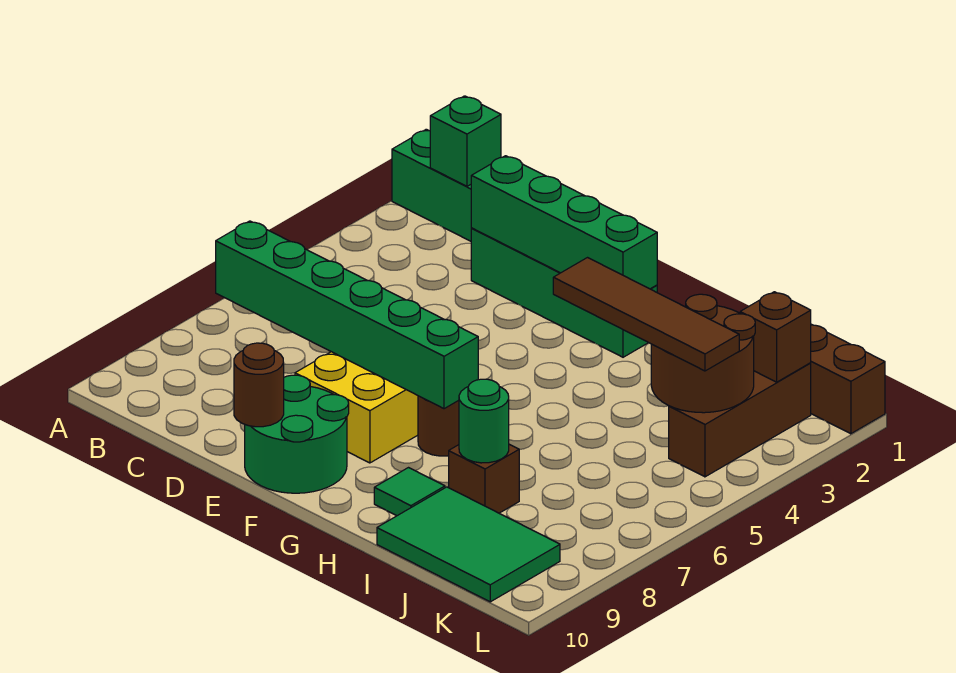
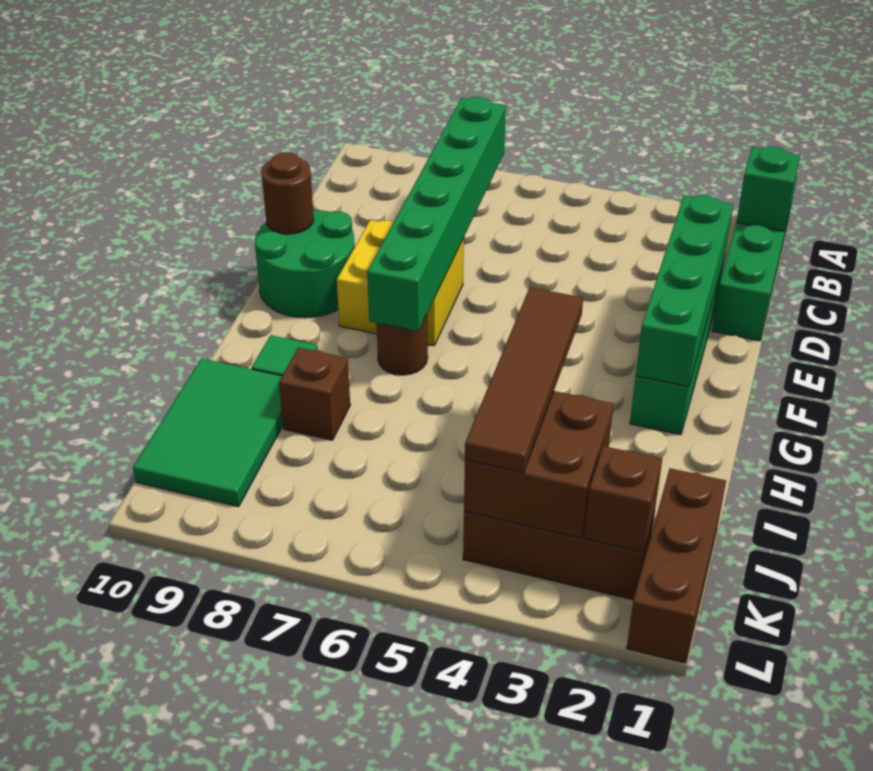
green 1x1 round brick [459,379,509,463] -> none
brown 2x2 round brick [651,294,755,413] -> brown 2x2 brick [464,391,614,538]

